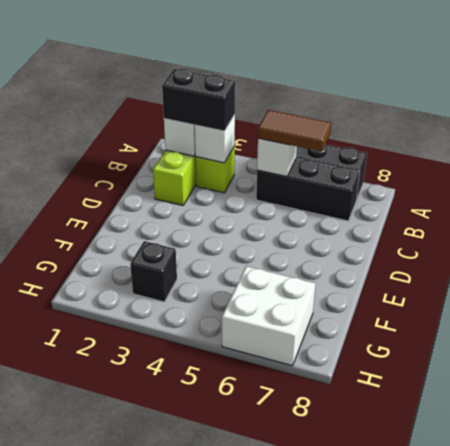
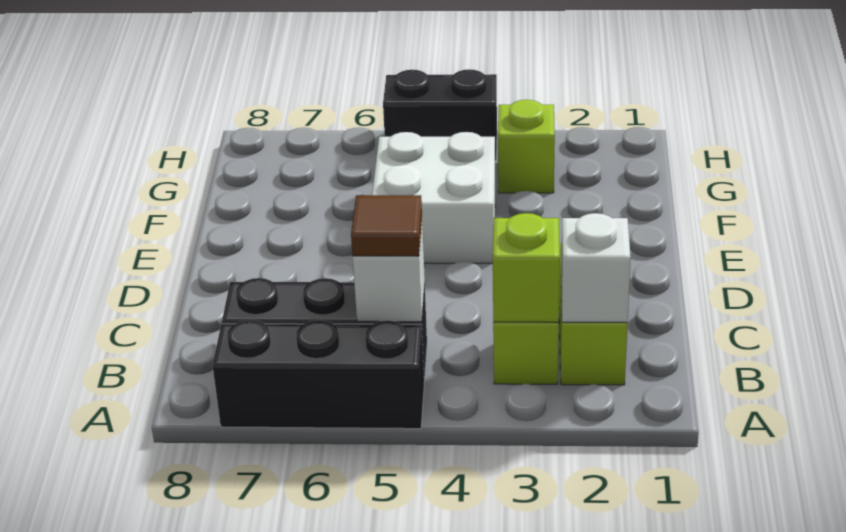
black 1x2 brick [162,68,235,131] -> black 1x2 brick moved to [383,69,497,161]
white 1x1 brick [195,114,235,163] -> lime 1x1 brick [493,213,560,322]
brown 1x2 tile [258,110,331,152] -> brown 1x1 tile [351,195,422,256]
black 1x1 brick [130,241,177,302] -> lime 1x1 brick [498,100,555,193]
white 2x2 brick [222,266,316,366] -> white 2x2 brick moved to [372,132,495,263]

